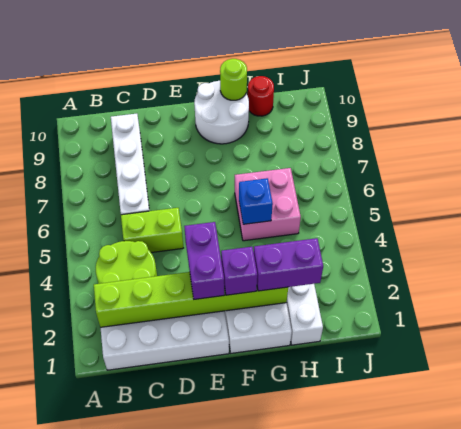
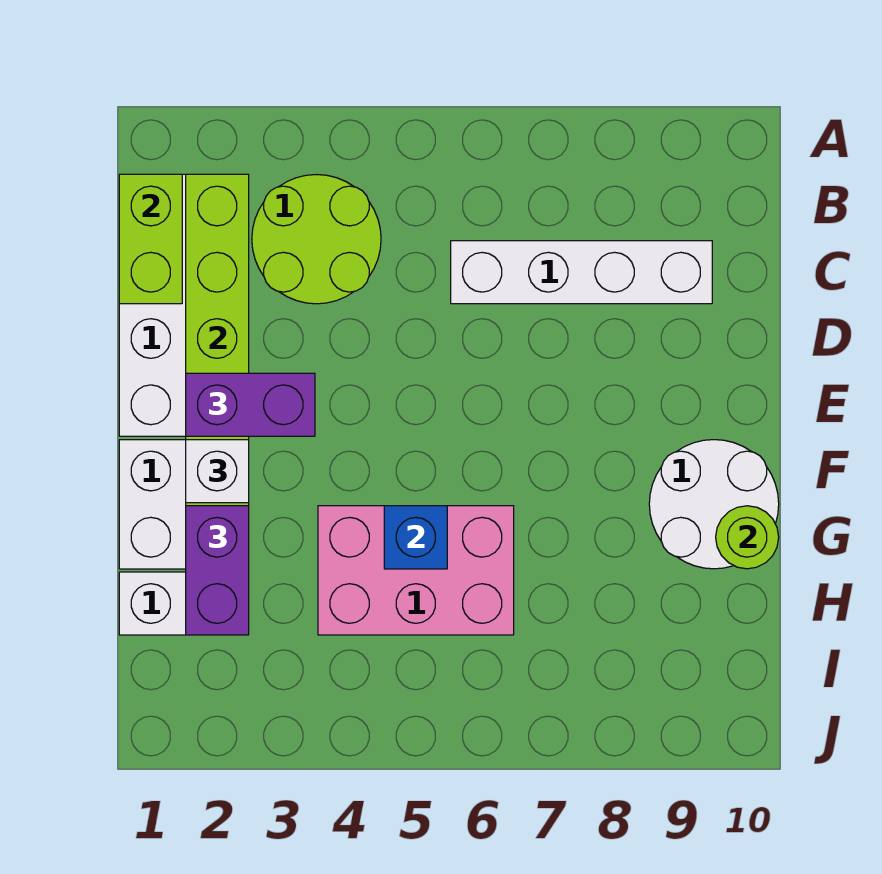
lime 1x2 brick [121,208,183,253] -> lime 1x2 brick moved to [119,174,182,304]
purple 1x1 brick [221,247,257,295] -> white 1x1 brick [186,440,249,503]
pink 2x2 brick [235,168,301,241] -> pink 2x3 brick [318,506,514,635]
red 1x1 round brick [248,76,274,116] -> none

